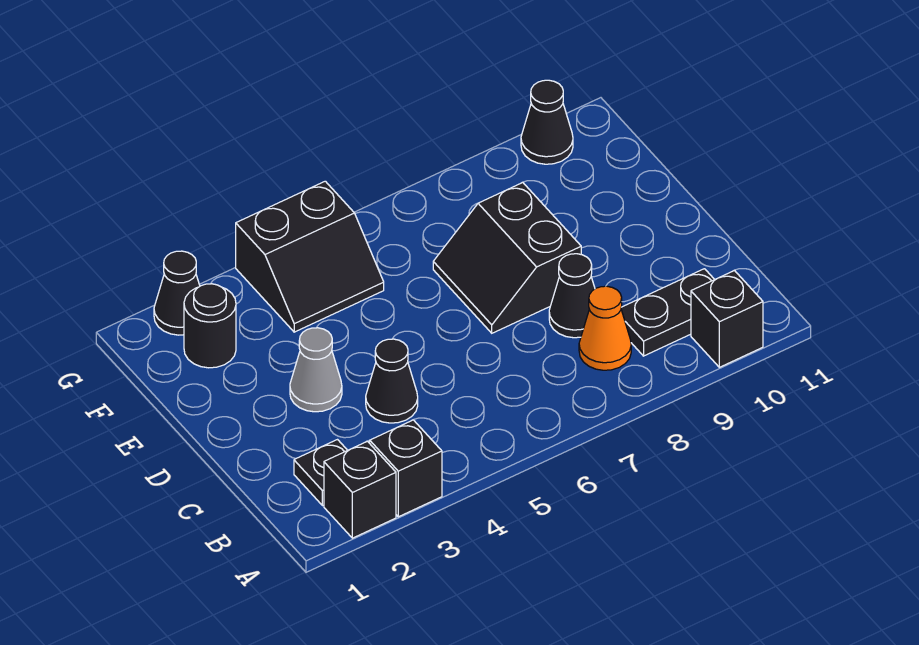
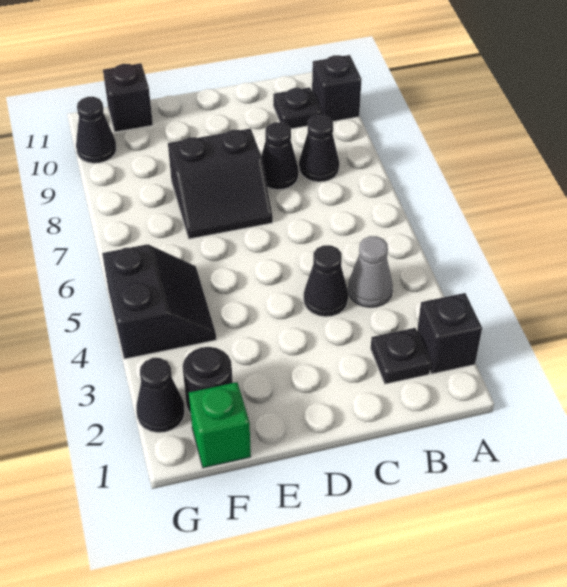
black 1x1 brick [370,420,442,517] -> black 1x1 brick moved to [103,63,153,132]
orange 1x1 cone [579,286,631,370] -> black 1x1 cone [299,115,339,182]
black 1x2 plate [621,269,715,356] -> black 1x1 plate [273,87,321,129]
grey 1x1 cone [290,328,342,412] -> grey 1x1 cone moved to [348,236,393,307]
none -> green 1x1 brick [189,382,251,468]

